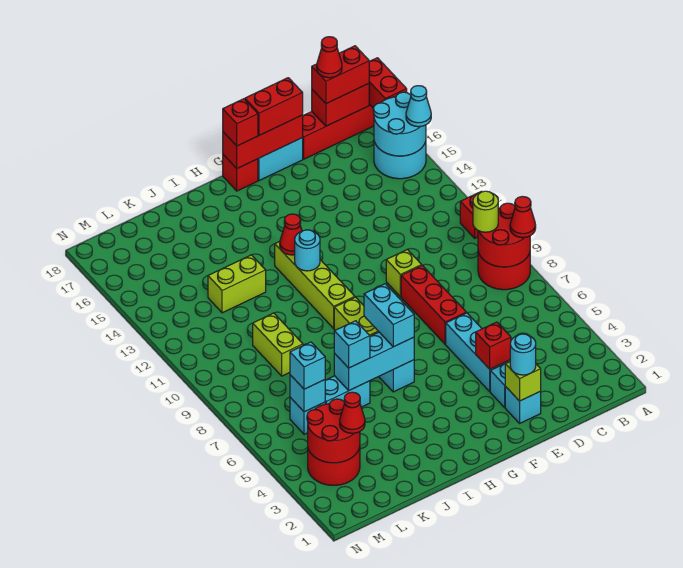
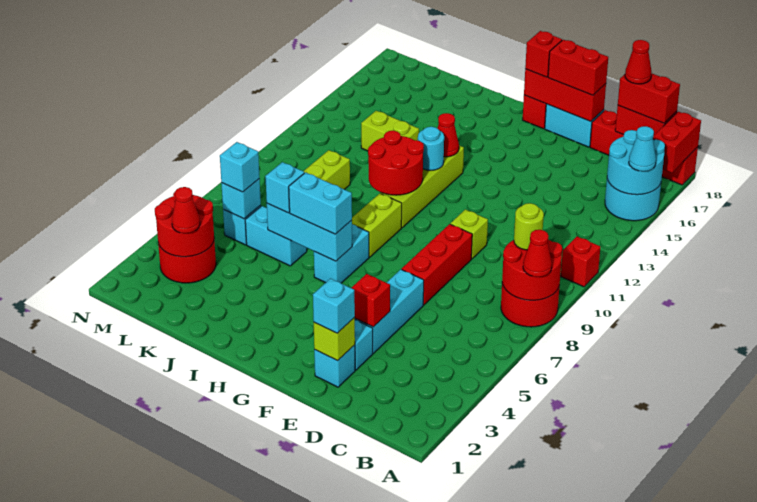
cyan 1x1 round brick [510,334,536,375] -> cyan 1x1 brick [313,279,355,333]
cyan 1x2 brick [364,284,414,347] -> cyan 1x2 brick turned to [289,172,352,234]
none -> red 2x2 round brick [368,131,424,195]

